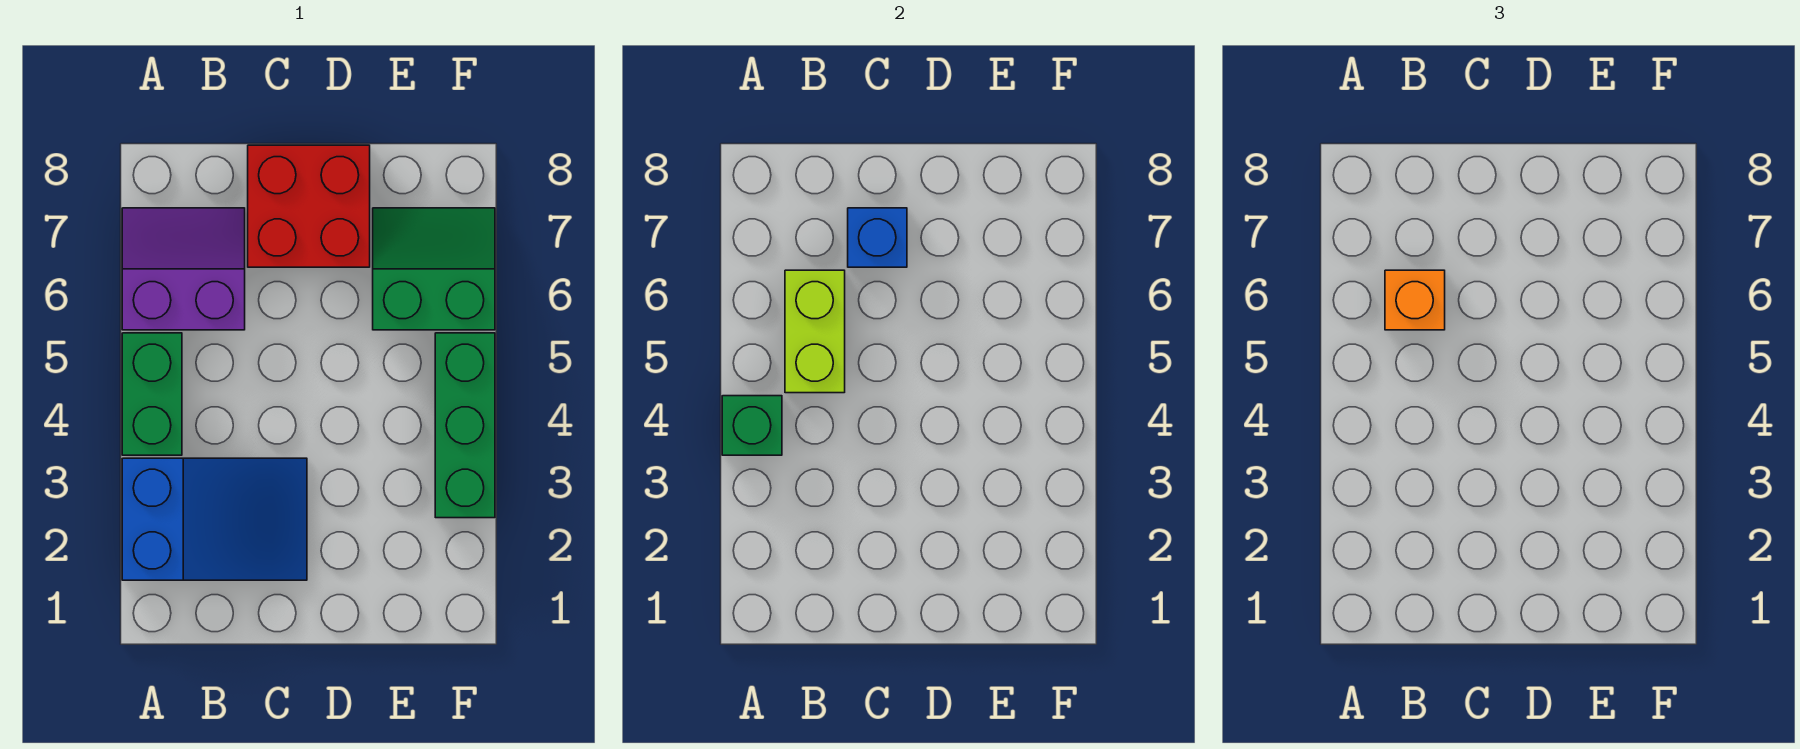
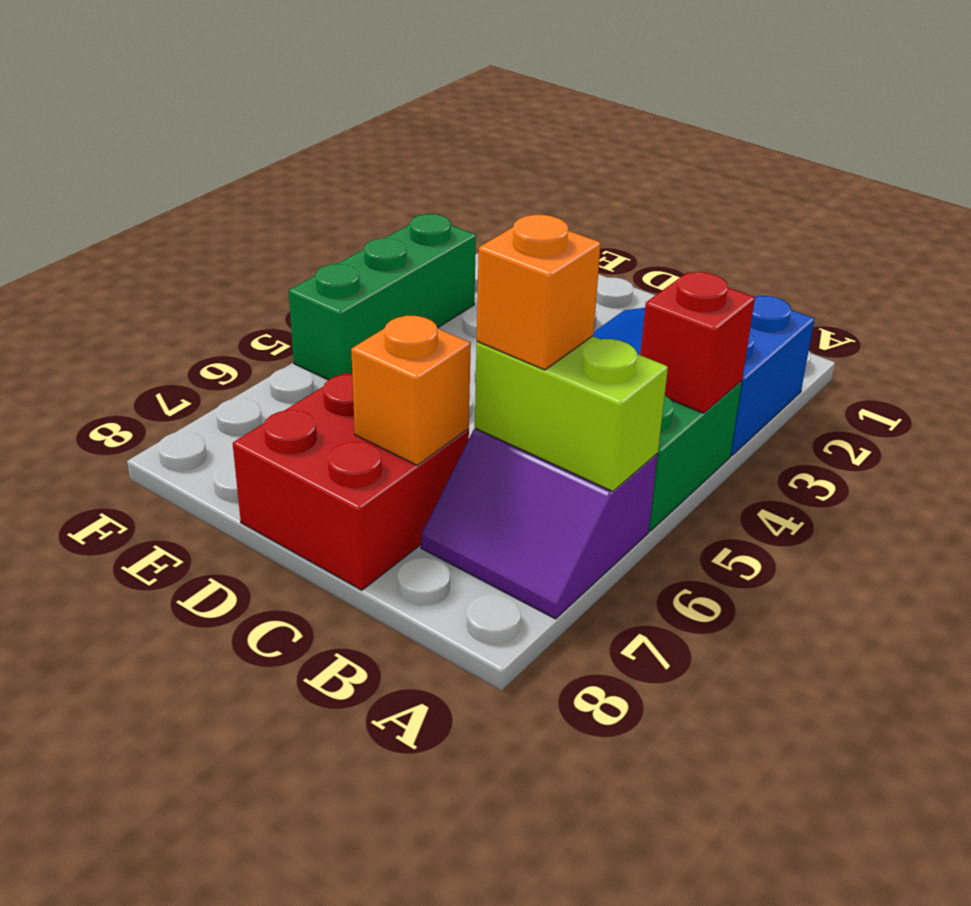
green 1x1 brick [722,396,782,455] -> red 1x1 brick [640,272,755,413]
lime 1x2 brick [785,270,845,393] -> lime 1x2 brick turned to [475,336,668,492]
blue 1x1 brick [848,208,907,267] -> orange 1x1 brick [351,315,471,465]
green 2x2 slope [373,208,495,330] -> none

